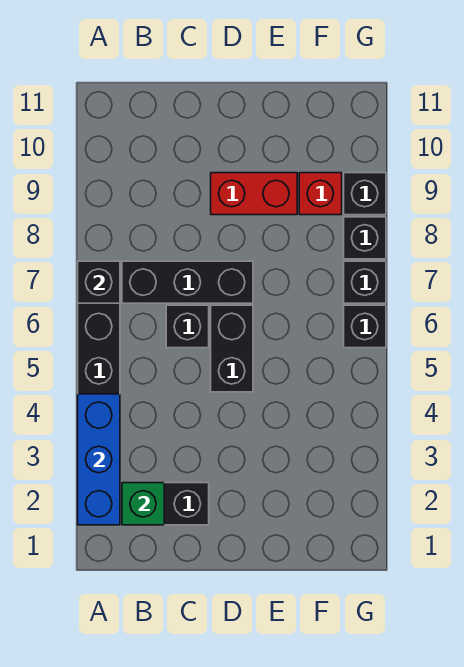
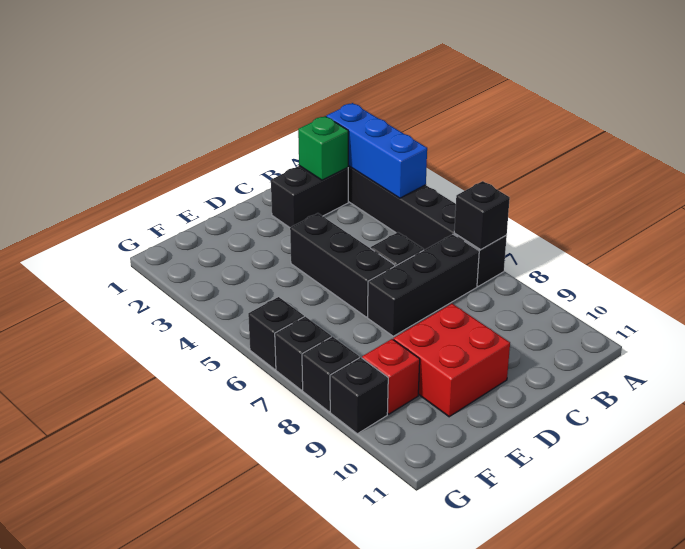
black 1x2 brick [211,305,253,392] -> black 1x3 brick [290,213,395,317]
red 1x2 brick [211,173,297,215] -> red 2x2 brick [393,304,510,417]

